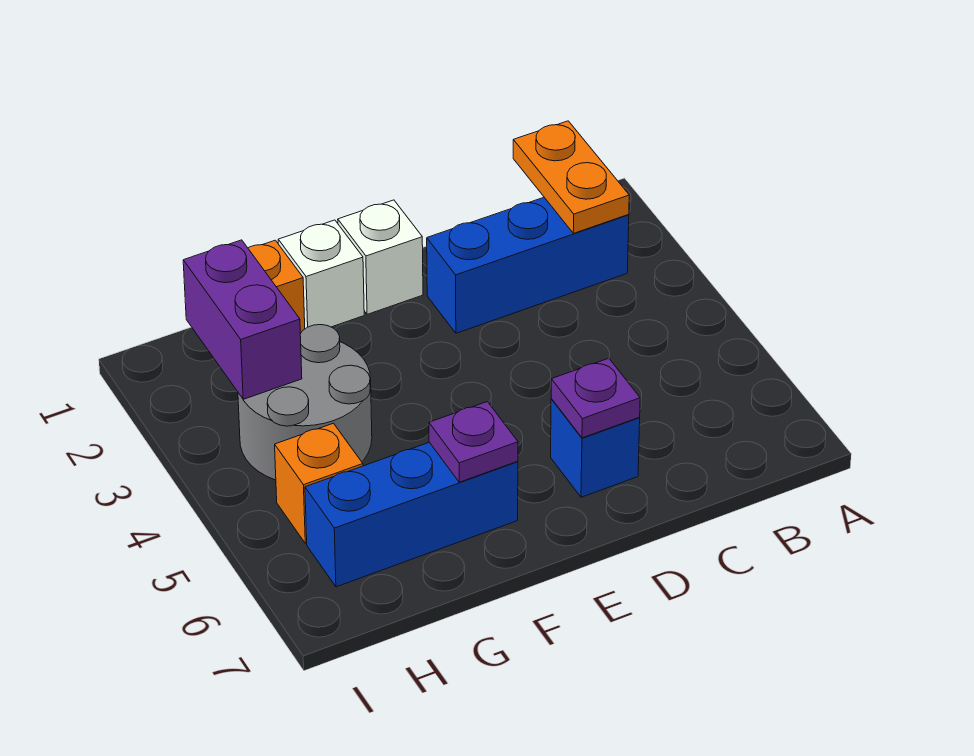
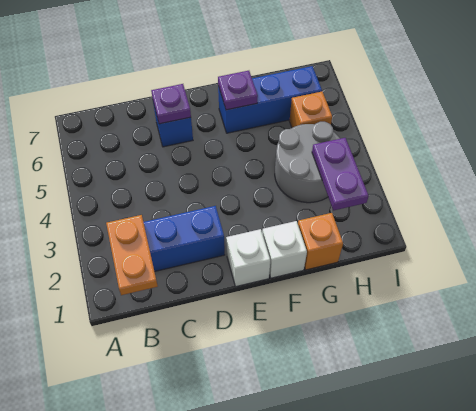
purple 1x2 brick [183,240,302,399] -> purple 1x2 plate [312,138,369,211]

